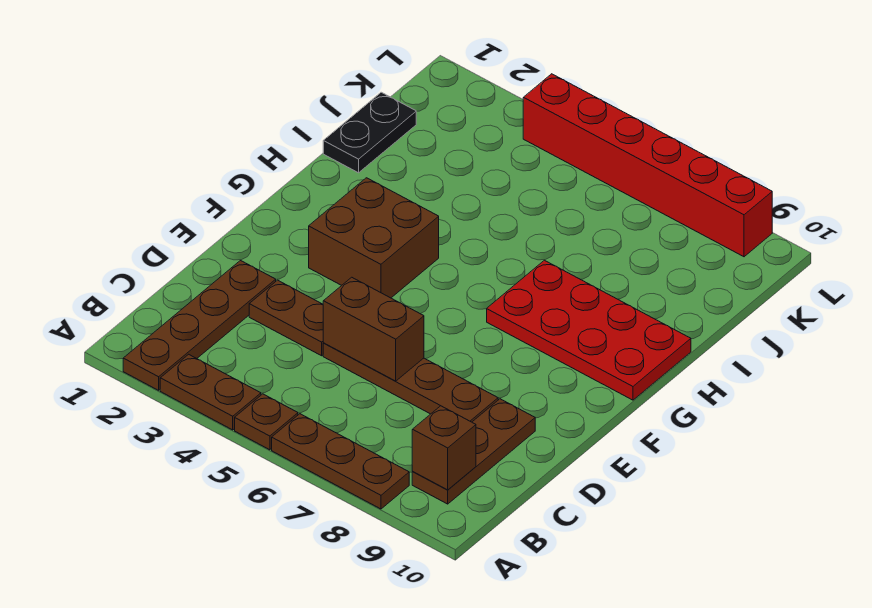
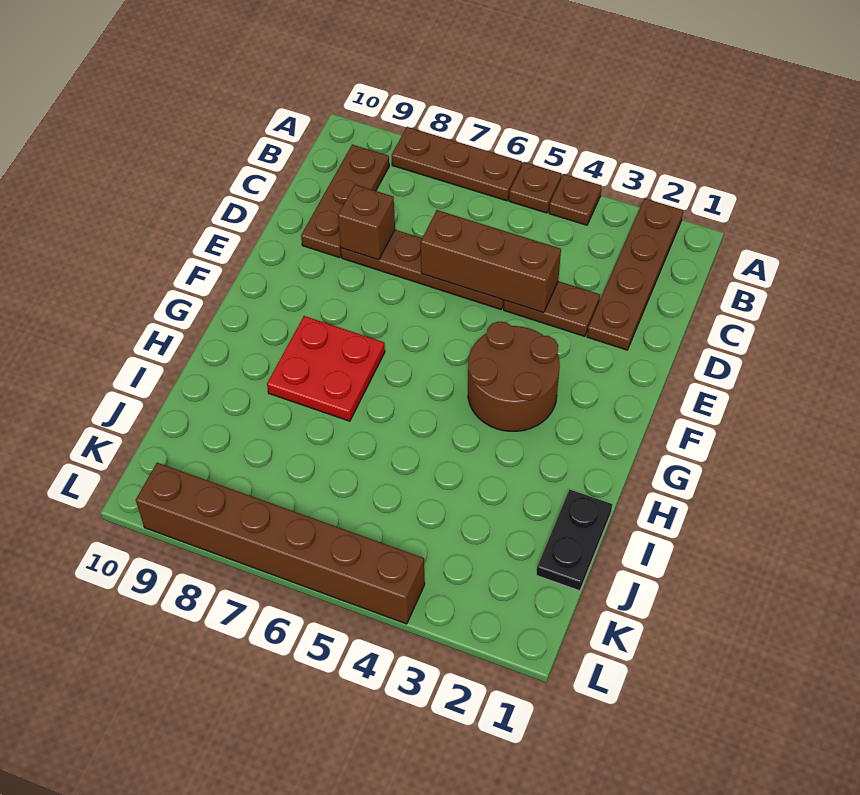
brown 1x2 plate [160,354,261,430] -> brown 1x1 plate [549,174,602,225]
brown 1x1 brick [412,406,476,490] -> brown 1x1 brick moved to [338,185,395,260]
brown 1x2 brick [323,277,424,381] -> brown 1x3 brick [421,210,561,313]
brown 2x2 brick [309,178,439,298] -> brown 2x2 round brick [468,322,560,431]
red 2x4 plate [487,260,691,400] -> red 2x2 plate [267,316,385,421]
red 1x6 brick [523,74,772,257] -> brown 1x6 brick [136,463,425,624]

